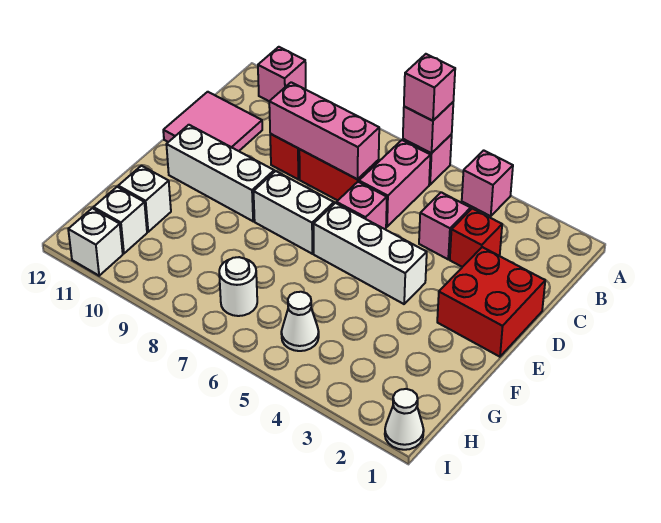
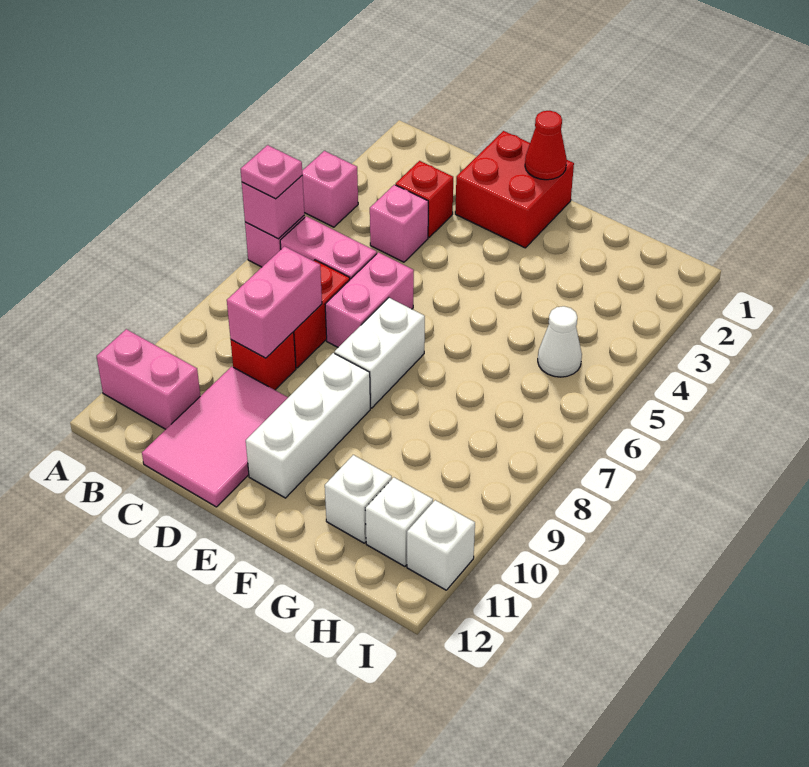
pink 1x1 brick [404,54,455,121] -> pink 1x1 plate [241,145,302,199]
pink 1x1 brick [258,47,306,101] -> pink 1x2 brick [97,329,200,429]
pink 1x3 brick [269,82,379,179] -> pink 1x2 brick [227,246,322,358]
pink 2x2 tile [163,92,262,151] -> pink 2x3 tile [142,366,288,507]
pink 1x1 brick [336,182,387,229] -> pink 1x2 brick [325,252,414,347]
none -> red 1x1 cone [525,111,567,180]
white 1x3 brick [314,203,427,304] -> none
white 1x1 round brick [219,257,257,316] -> none
white 1x1 cone [385,389,424,450] -> none

